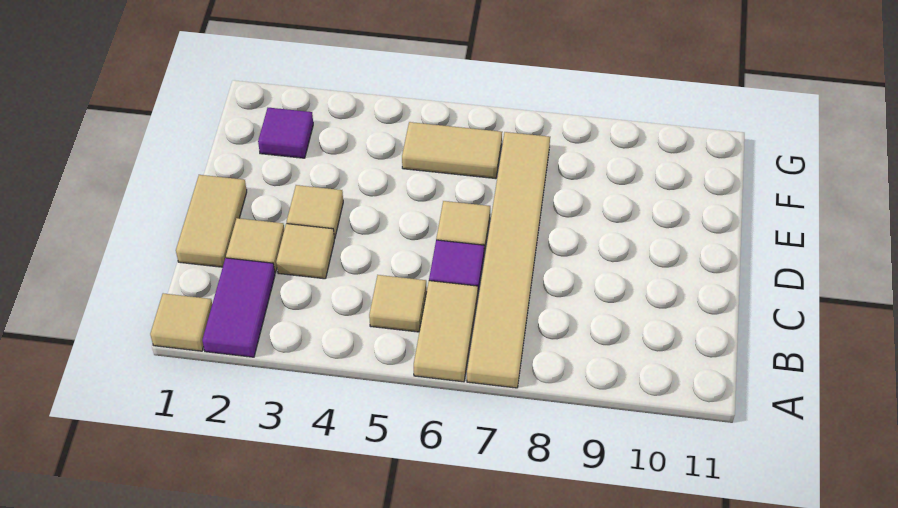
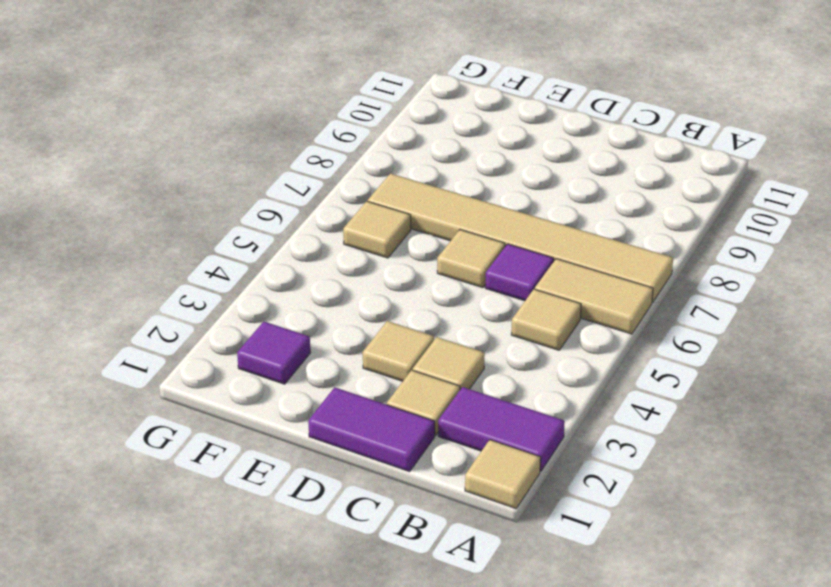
tan 1x2 tile [176,175,247,267] -> purple 1x2 tile [308,387,435,472]
tan 1x2 tile [402,122,502,179] -> tan 1x1 tile [343,201,411,258]

